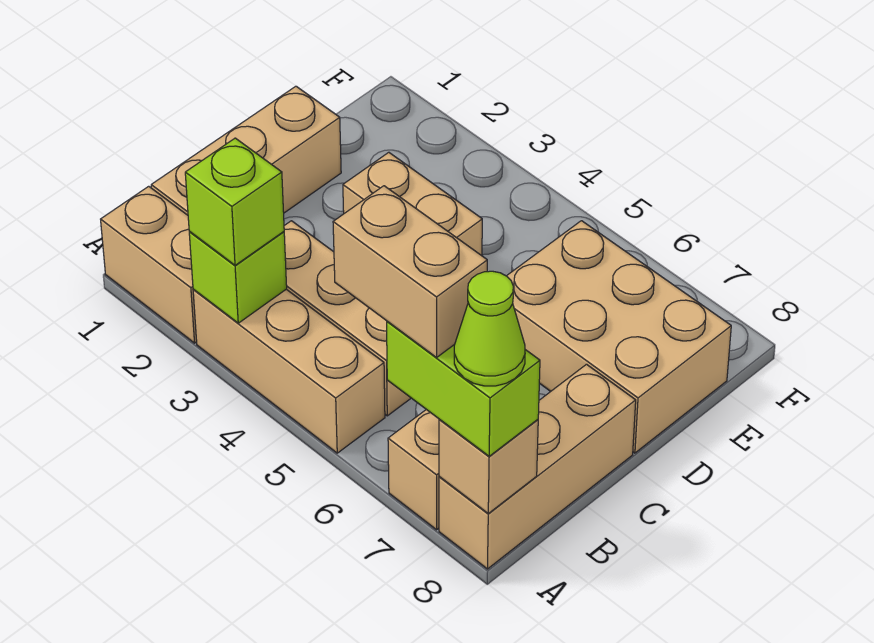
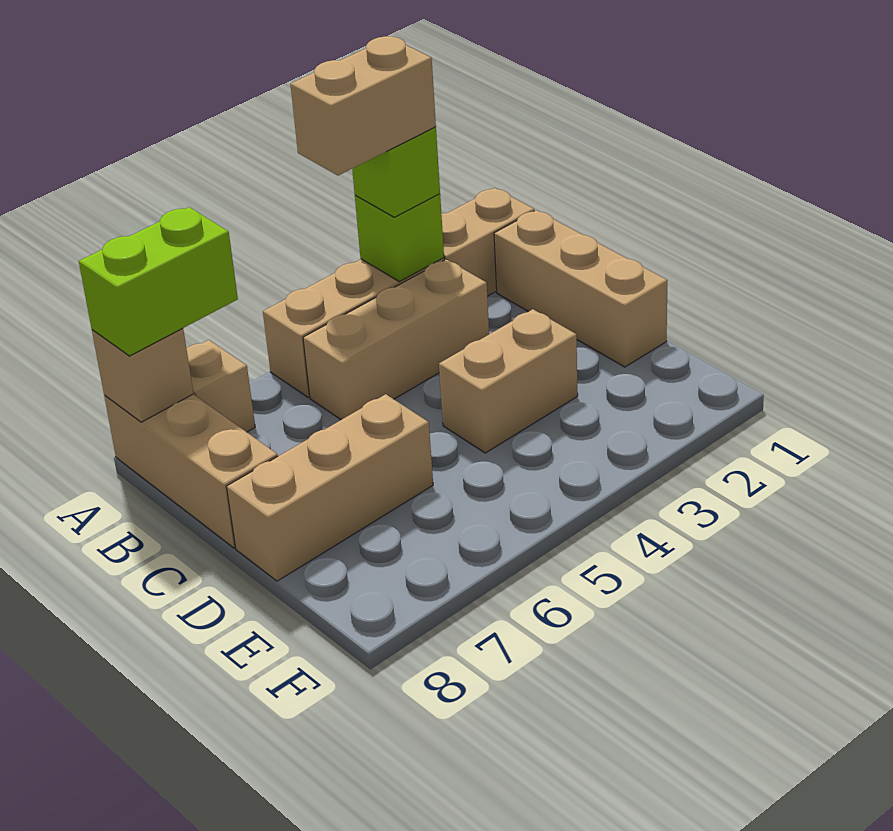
tan 1x2 brick [333,186,487,358] -> tan 1x2 brick moved to [290,36,436,176]
lime 1x1 cone [454,271,525,386] -> none
tan 2x3 brick [507,221,731,453] -> tan 1x3 brick [226,394,433,581]

